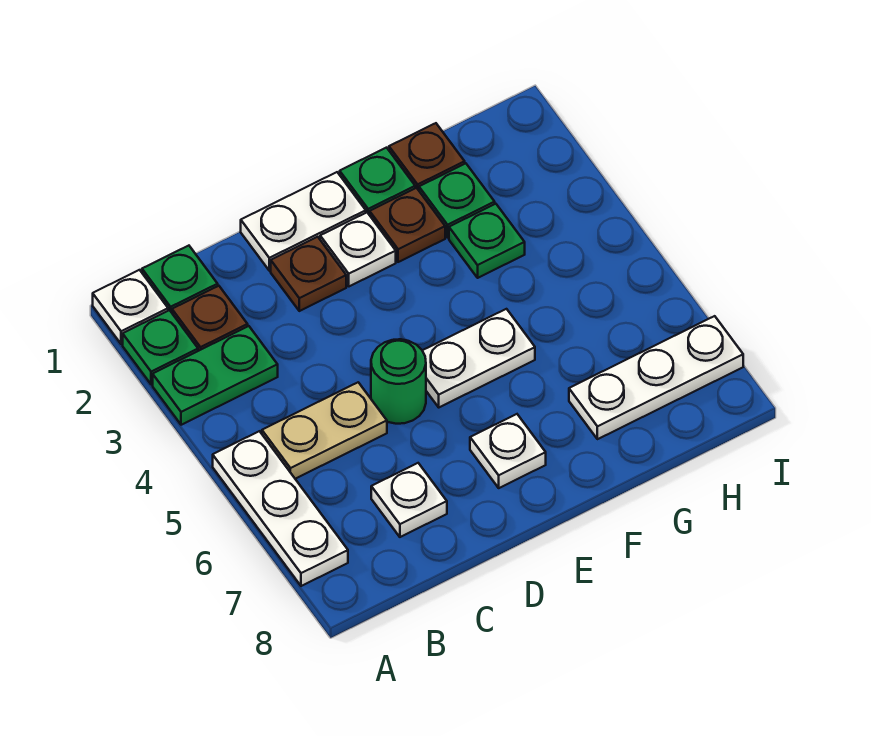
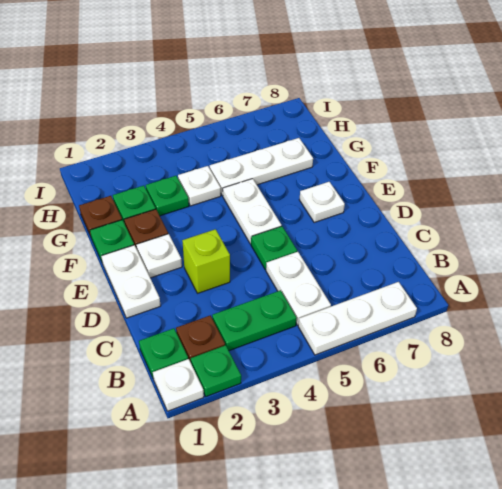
green 1x2 plate [153,326,278,425] -> green 1x2 plate turned to [212,290,297,351]
tan 1x2 plate [262,382,387,479] -> white 1x2 plate [266,252,331,325]
white 1x1 plate [371,463,447,537] -> white 1x1 plate moved to [178,166,221,206]
brown 1x1 plate [271,237,346,311] -> none
none -> lime 1x1 brick [182,229,230,293]
green 1x1 round brick [371,339,426,424] -> green 1x1 plate [251,226,297,270]
white 1x3 plate [569,316,743,439] -> white 1x3 plate turned to [210,138,313,196]

